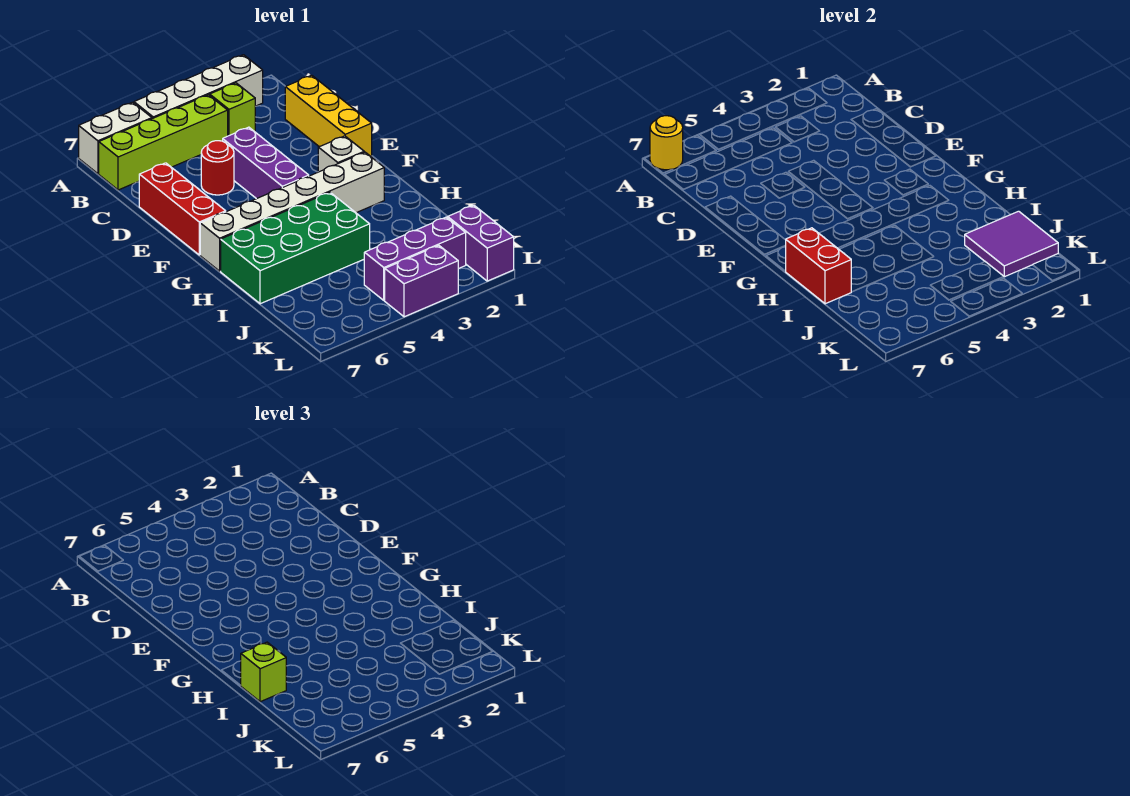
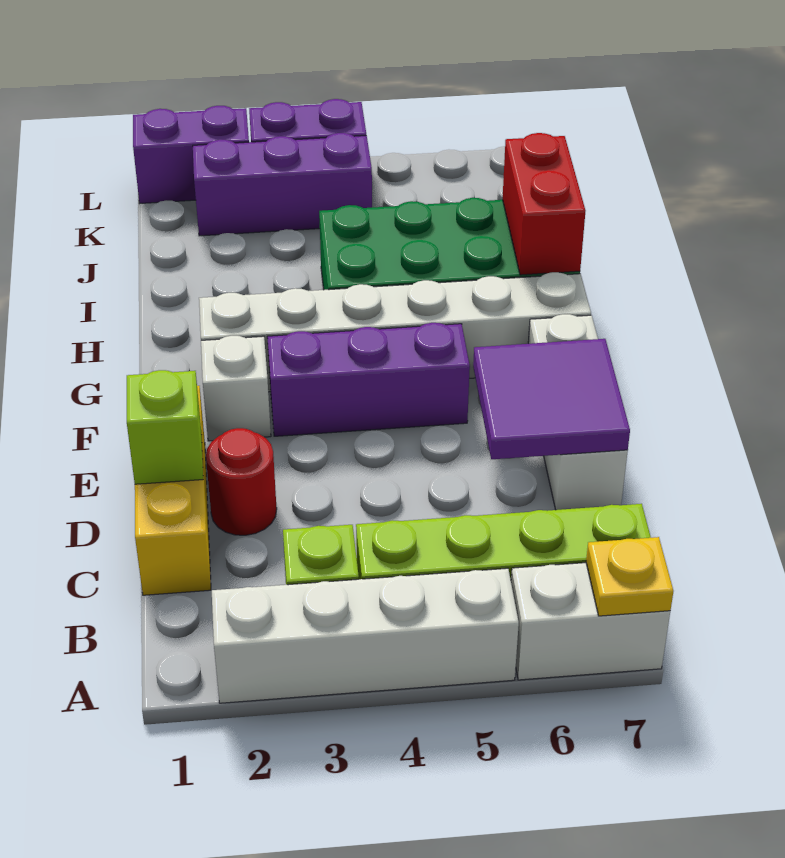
yellow 1x1 round brick [650,116,683,170] -> yellow 1x1 plate [586,537,673,616]
purple 1x3 brick [223,127,309,199] -> purple 1x3 brick turned to [267,323,470,436]
red 1x1 round brick [201,141,234,195] -> red 1x1 round brick moved to [206,428,277,535]
red 1x3 brick [139,163,226,255] -> white 1x3 brick [528,314,628,510]
lime 1x1 brick [240,642,286,702] -> lime 1x1 brick moved to [127,370,203,484]
purple 2x2 tile [965,211,1058,277] -> purple 2x2 tile moved to [473,339,630,459]
purple 1x2 brick [448,205,514,281] -> purple 1x2 brick turned to [133,106,249,203]

